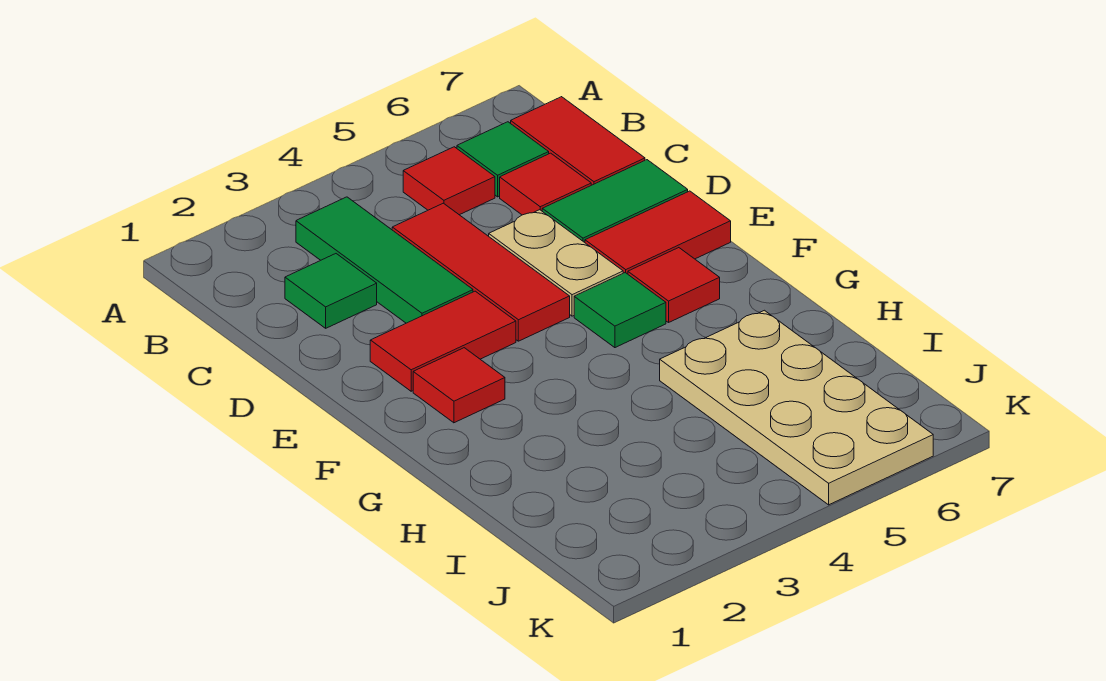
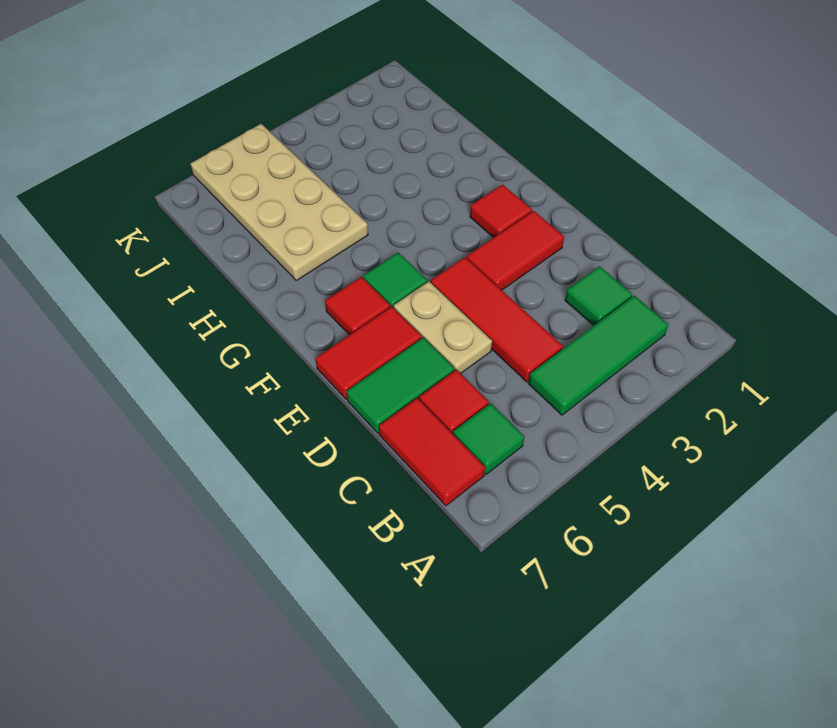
green 1x3 tile [296,197,473,323] -> green 1x3 tile turned to [528,295,669,415]
red 1x1 tile [403,147,495,215] -> none

